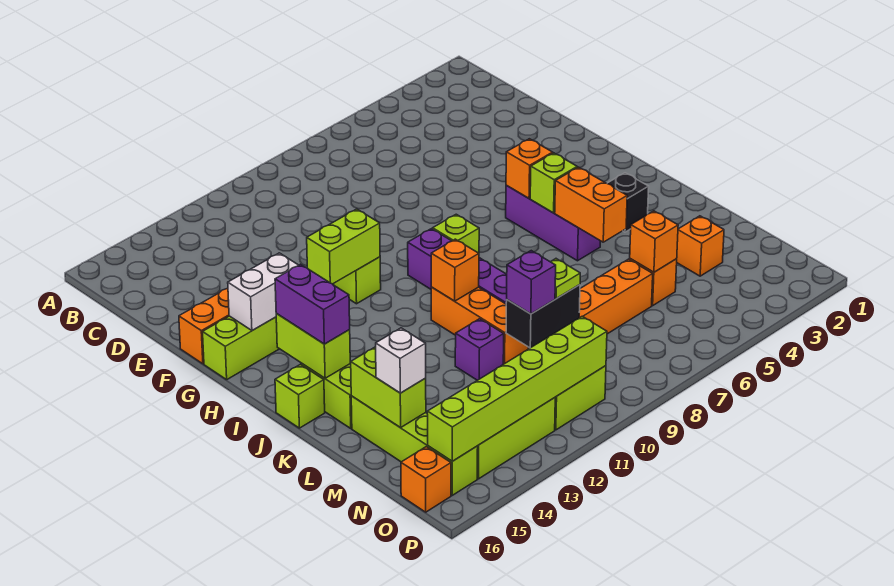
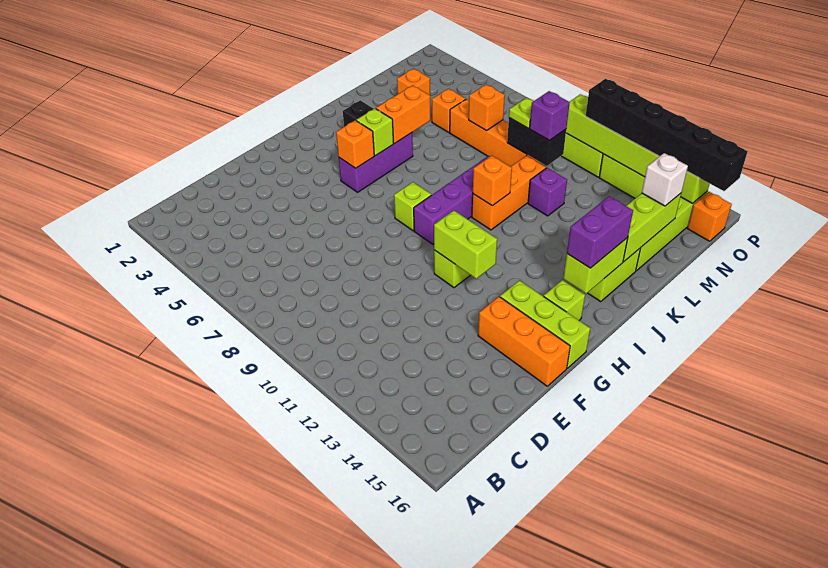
white 1x2 brick [228,253,298,331] -> none
lime 1x1 brick [275,364,325,428] -> lime 1x1 brick moved to [544,280,585,320]
lime 1x2 brick [351,347,426,428] -> lime 1x3 brick [623,193,681,262]
orange 1x1 brick [630,211,678,272] -> orange 1x1 brick moved to [469,84,505,131]
none -> black 1x6 brick [586,79,748,191]

